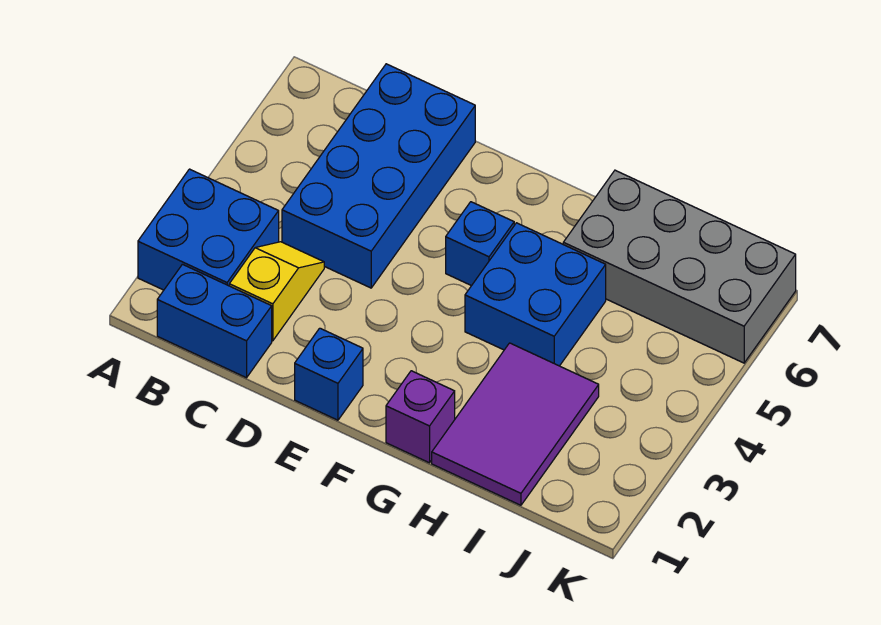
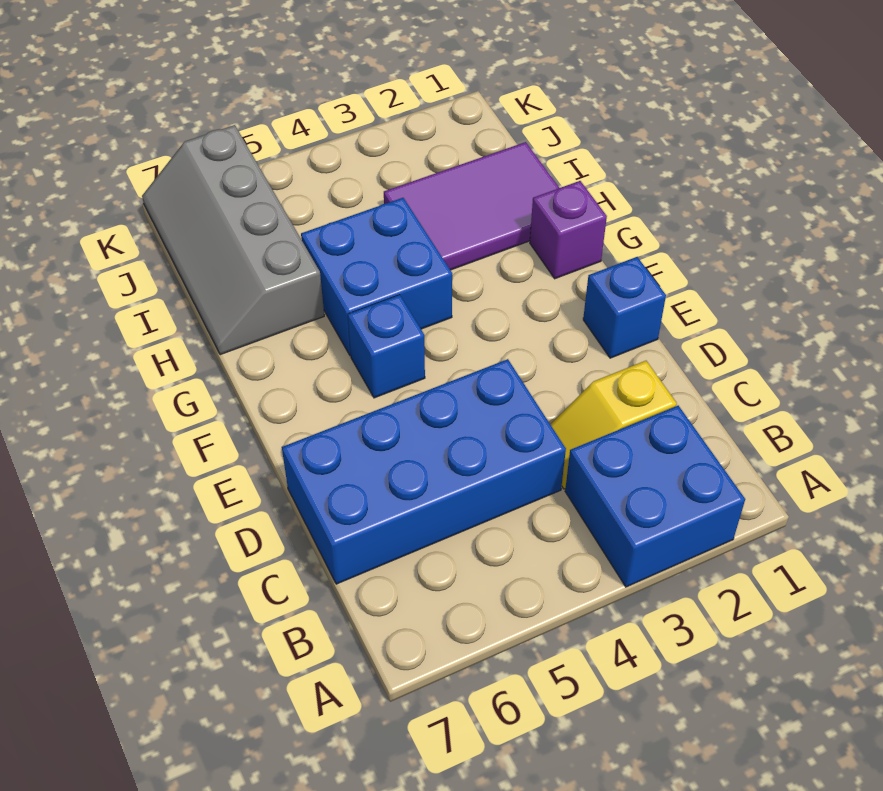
blue 1x2 brick [157,264,272,378] -> none
grey 2x4 brick [563,170,796,363] -> grey 2x4 slope [142,125,324,355]

